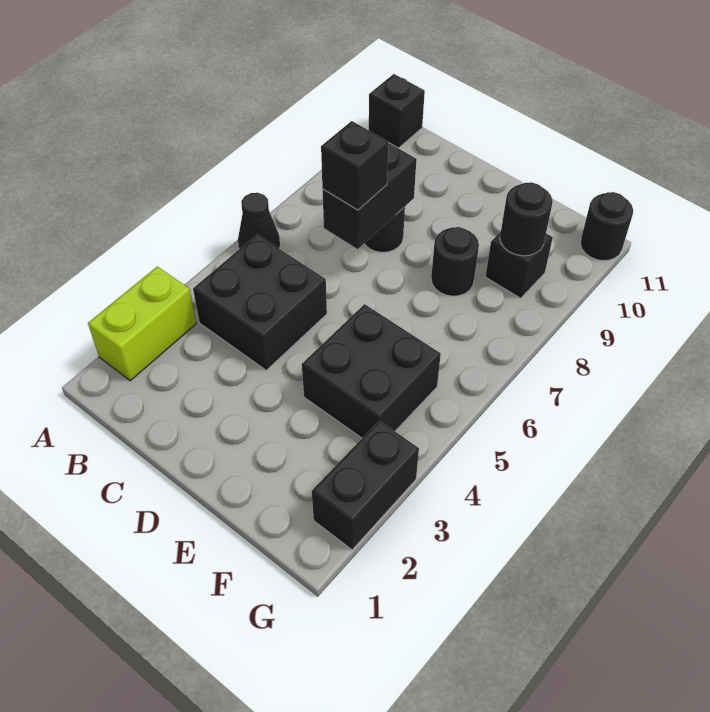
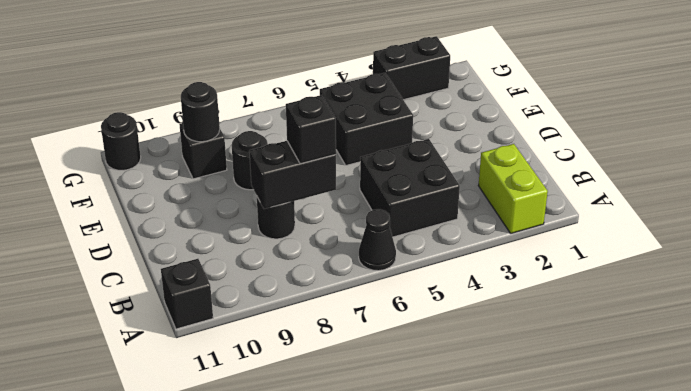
lime 1x2 brick [88,266,196,381] -> lime 1x2 brick turned to [478,144,548,233]

